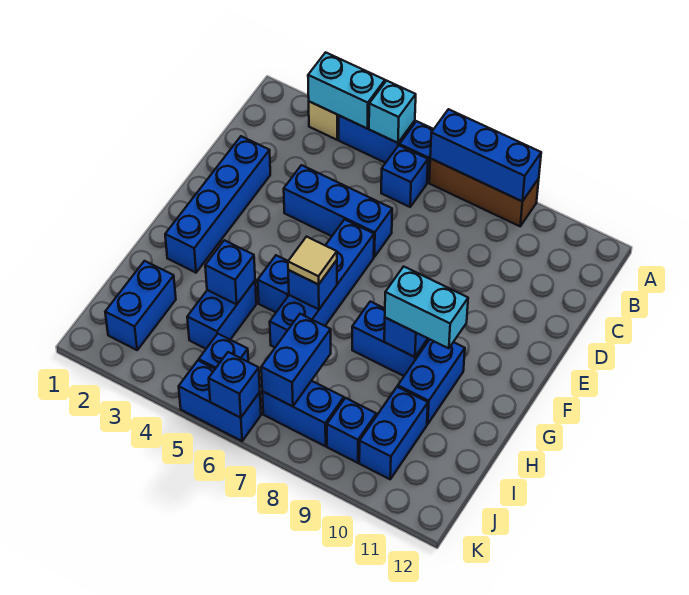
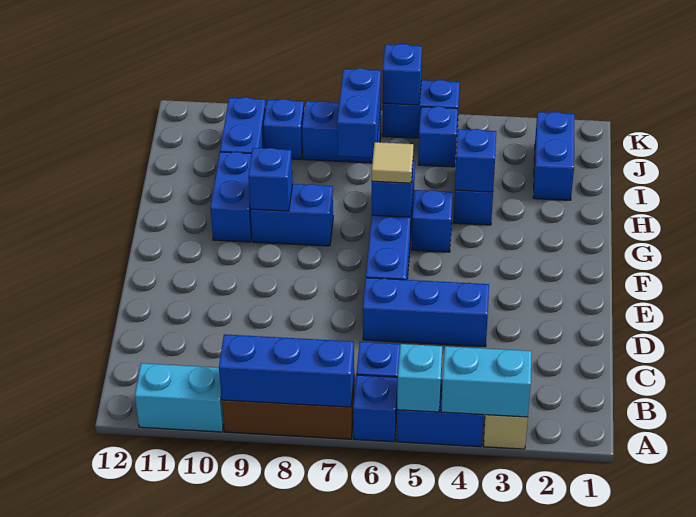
blue 1x4 brick [165,136,270,273] -> none
cyan 1x2 brick [385,266,468,348] -> cyan 1x2 brick moved to [135,363,224,432]

